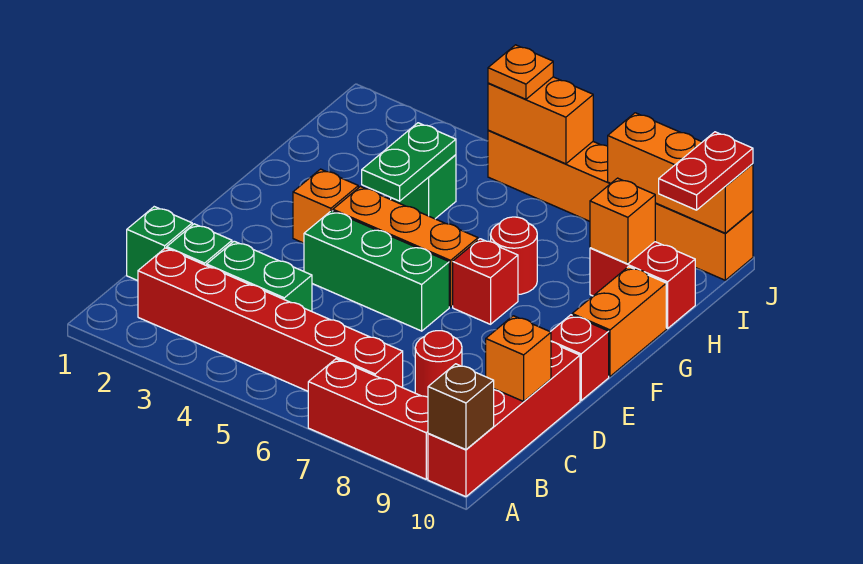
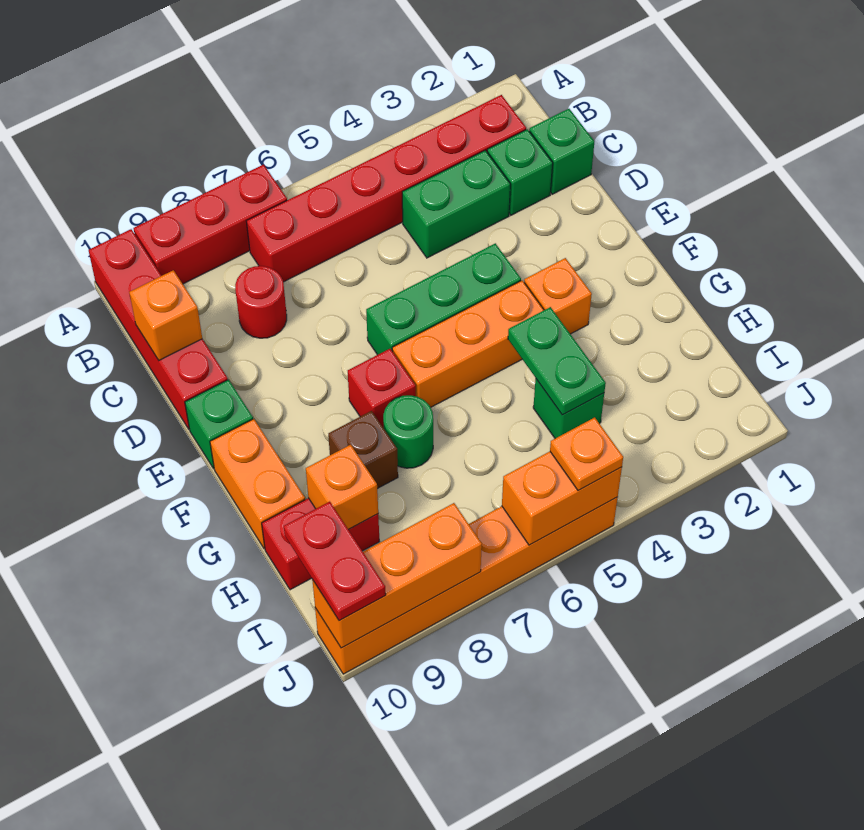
brown 1x1 brick [428,364,494,449] -> brown 1x1 brick moved to [328,411,398,489]
red 1x1 brick [551,315,609,400] -> green 1x1 brick [185,380,253,469]
red 1x1 round brick [491,217,537,295] -> green 1x1 round brick [383,395,433,468]

